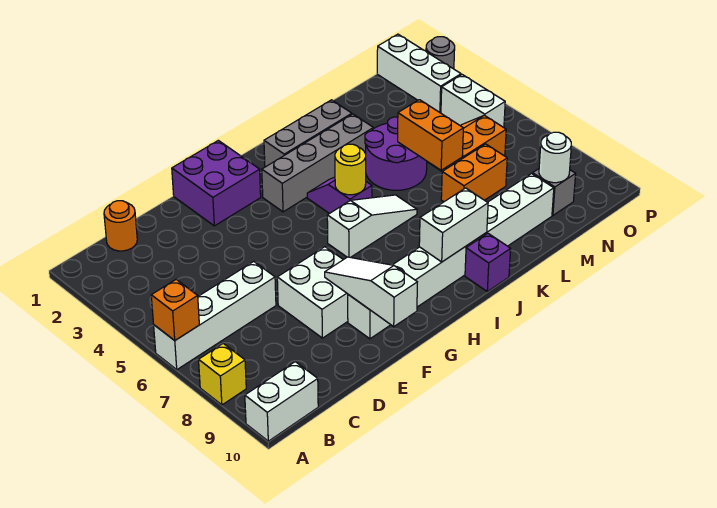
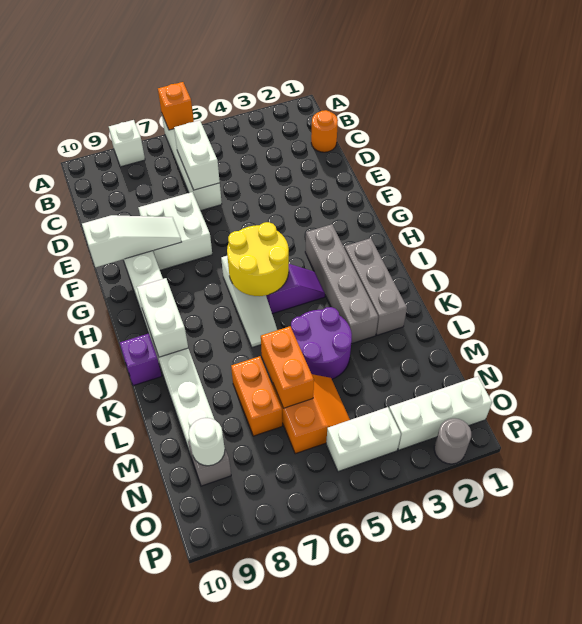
yellow 1x1 brick [199,344,246,405] -> white 1x1 brick [109,120,145,167]
white 1x2 brick [245,362,318,441] -> white 1x2 brick moved to [174,120,220,190]
purple 2x2 brick [172,140,261,226] -> none
yellow 1x1 round brick [335,144,366,195] -> yellow 2x2 round brick [227,222,289,296]
orange 1x2 brick [398,100,463,170] -> orange 1x2 brick turned to [261,326,314,408]

